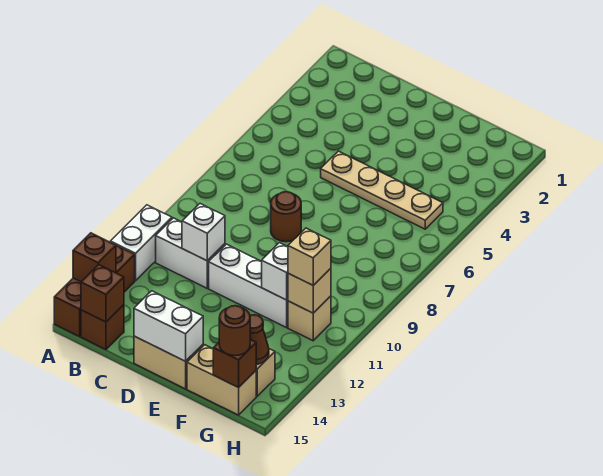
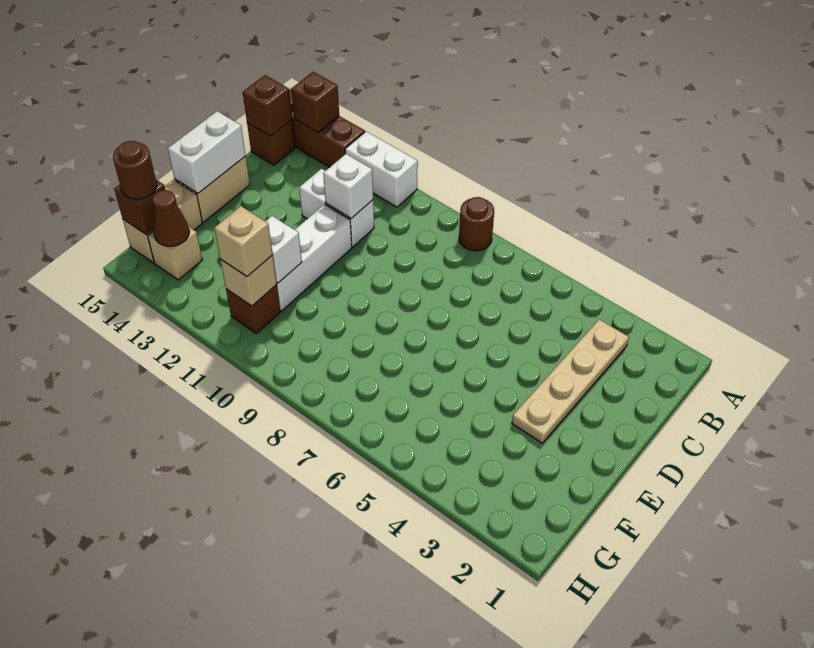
white 1x2 brick [156,218,225,288] -> white 1x2 brick turned to [299,169,374,247]
tan 1x4 plate [321,151,443,229] -> tan 1x4 plate moved to [512,319,629,443]
brown 1x1 round brick [271,192,301,242] -> brown 1x1 round brick moved to [459,197,494,251]
tan 1x1 brick [288,296,331,341] -> brown 1x1 brick [226,285,280,334]

